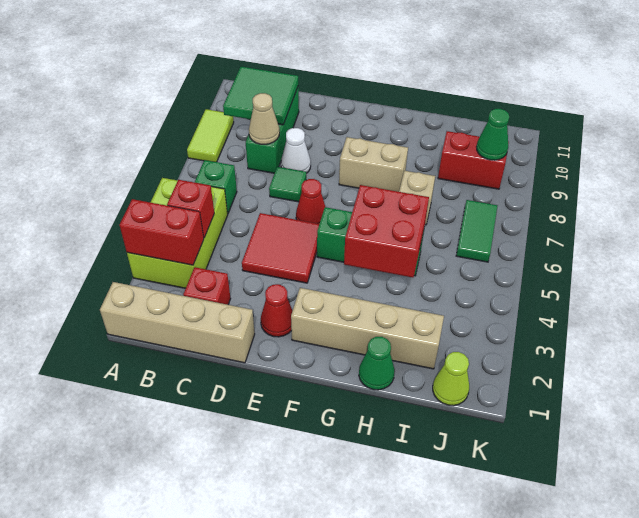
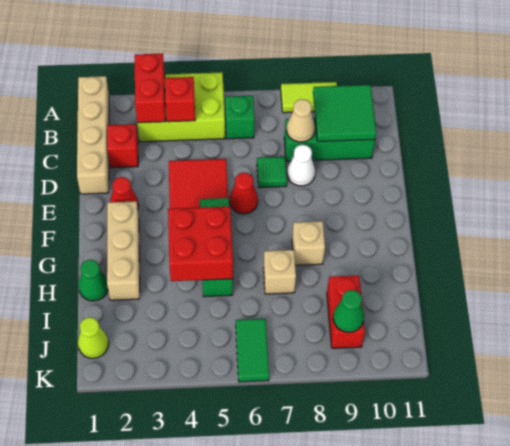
tan 1x4 brick [291,288,444,369] -> tan 1x3 brick [107,201,140,300]
tan 1x2 brick [339,137,408,192] -> tan 1x1 brick [292,221,325,265]
green 1x2 tile [456,200,497,262] -> green 1x2 tile turned to [236,319,269,382]

